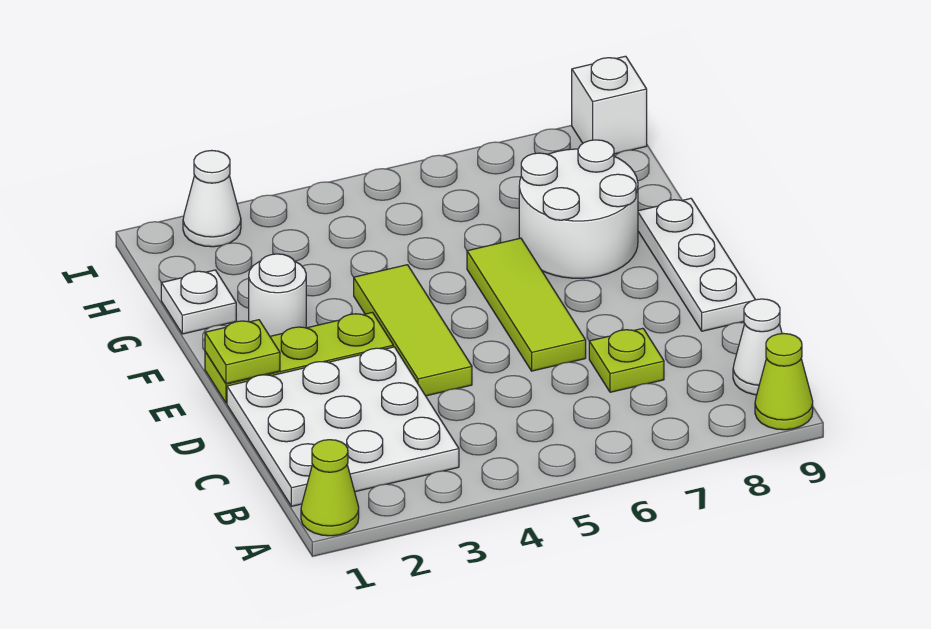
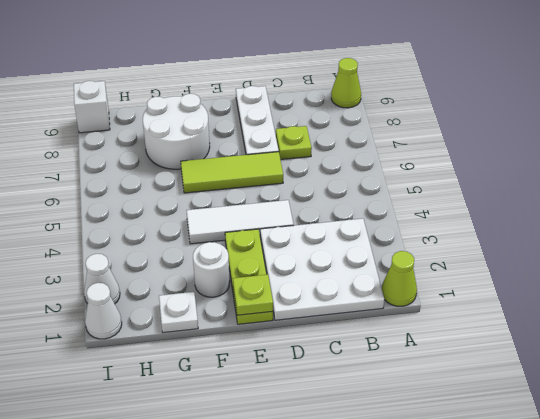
white 1x1 cone [733,299,782,395] -> white 1x1 cone moved to [85,283,122,339]
lime 1x3 tile [354,265,472,396] -> white 1x3 tile [186,200,294,244]
white 1x3 plate [638,198,755,331] -> white 1x3 plate turned to [236,86,279,155]

